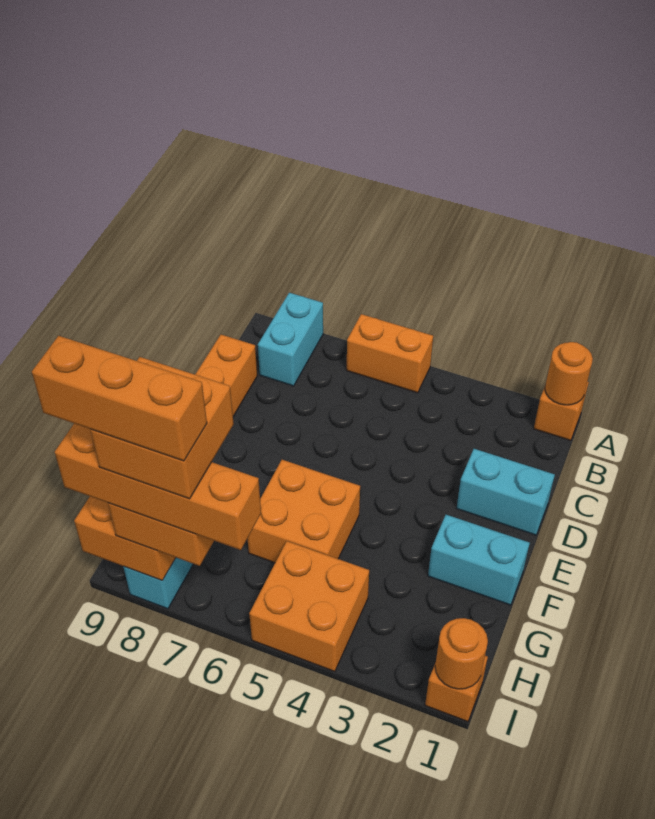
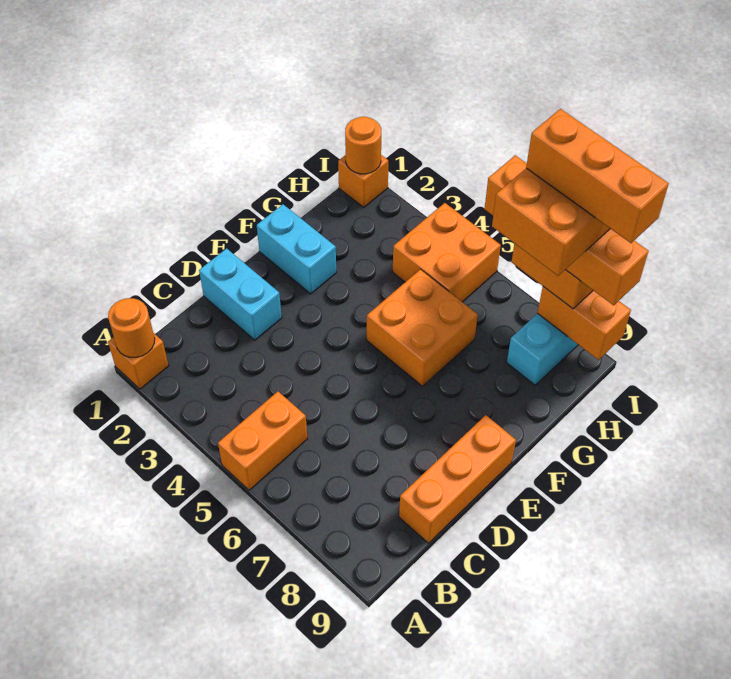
orange 1x2 brick [347,314,433,393] -> orange 1x2 brick turned to [218,392,307,490]
cyan 1x2 brick [258,293,323,386] -> none

